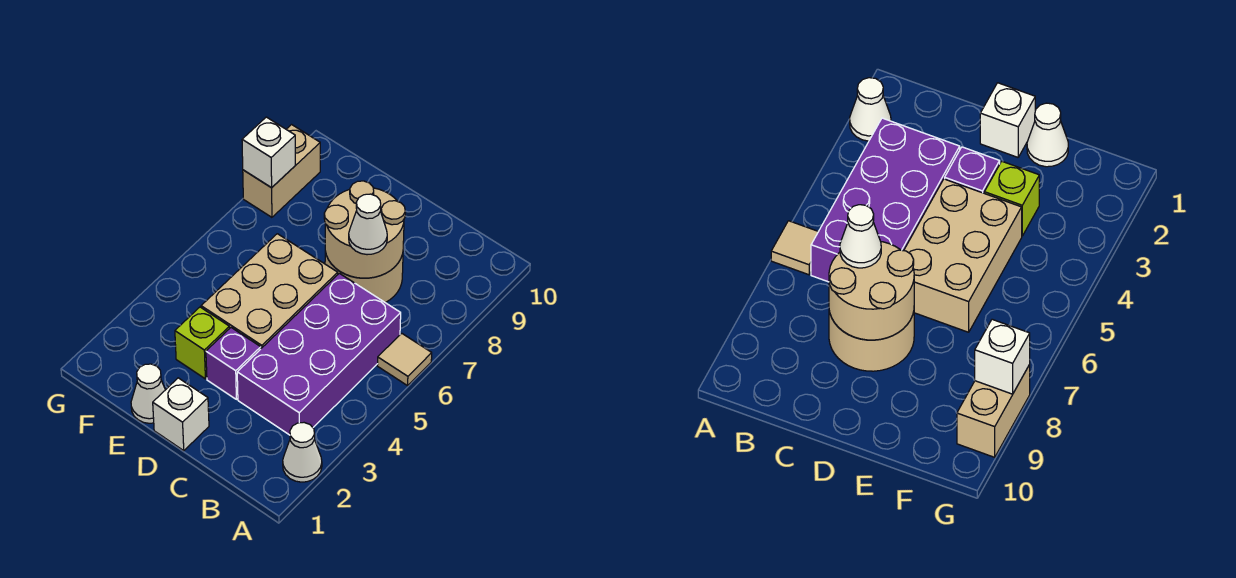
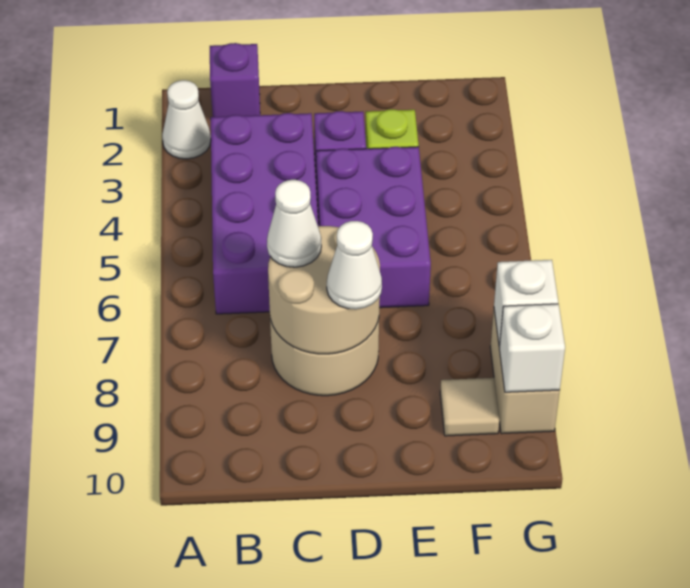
tan 1x1 tile [377,333,432,386] -> tan 1x1 tile moved to [440,378,499,436]
none -> purple 1x1 brick [210,43,260,117]
white 1x1 brick [153,378,209,451] -> white 1x1 brick moved to [499,304,565,392]
tan 2x3 brick [201,234,338,348] -> purple 2x3 brick [316,147,431,308]
white 1x1 cone [131,364,165,423] -> white 1x1 cone moved to [327,221,382,309]

